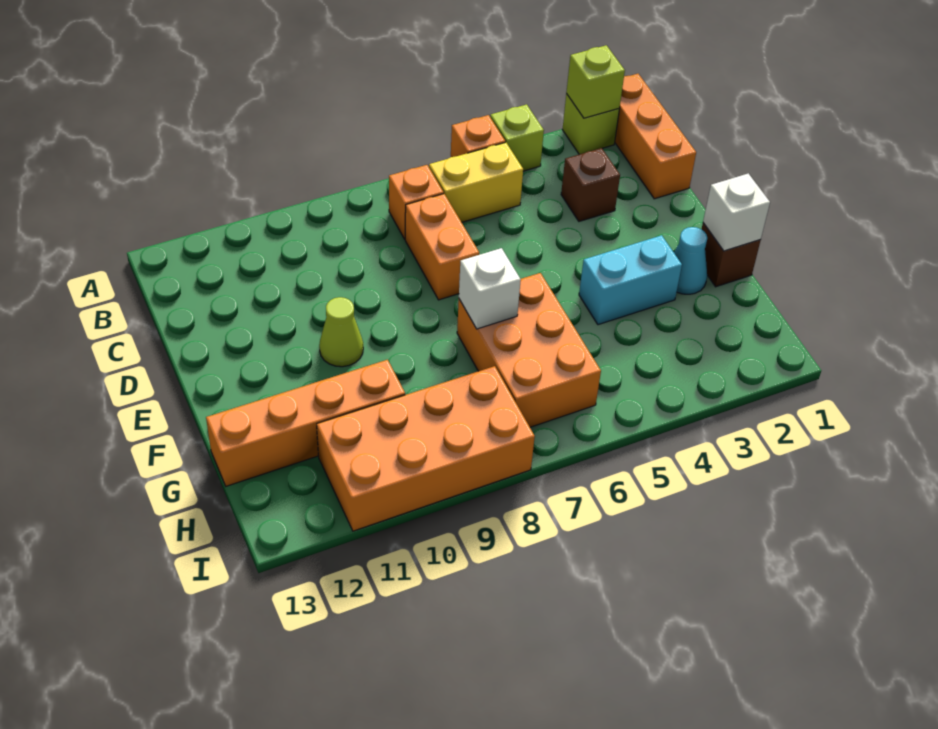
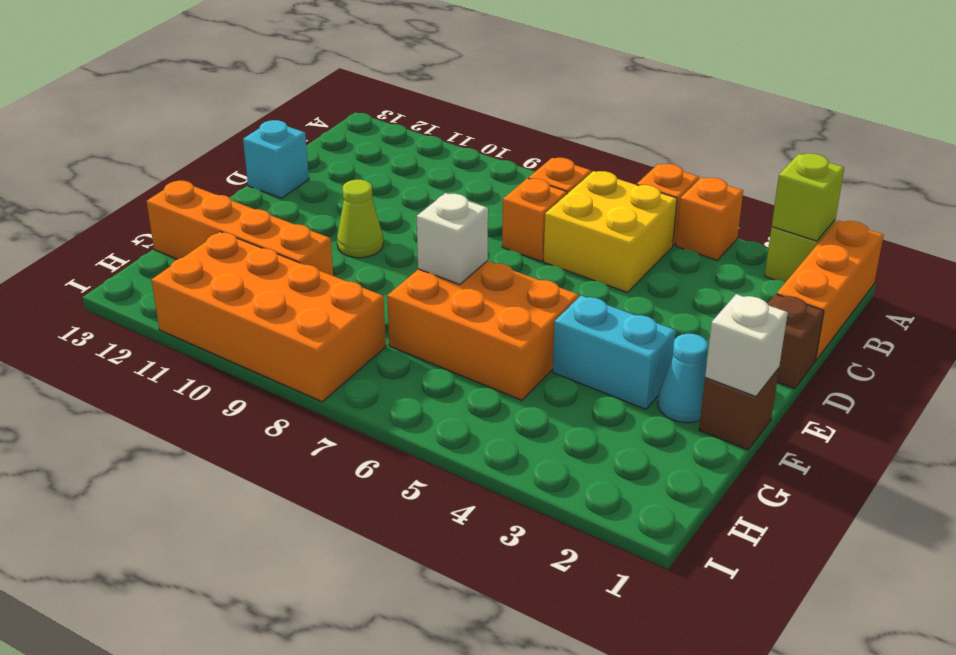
lime 1x1 brick [490,104,544,171] -> orange 1x1 brick [676,177,743,260]
yellow 1x2 brick [429,142,523,222] -> yellow 2x2 brick [544,171,677,292]
brown 1x1 brick [561,148,620,221] -> brown 1x1 brick moved to [768,294,824,389]
orange 1x2 brick [405,194,479,300] -> orange 1x1 brick [502,178,567,262]
none -> cyan 1x1 brick [243,120,309,198]
orange 2x3 brick [457,273,601,427] -> orange 2x3 brick turned to [387,261,579,400]

